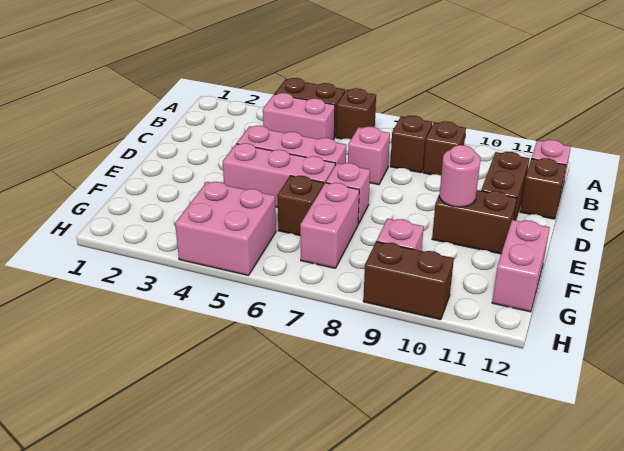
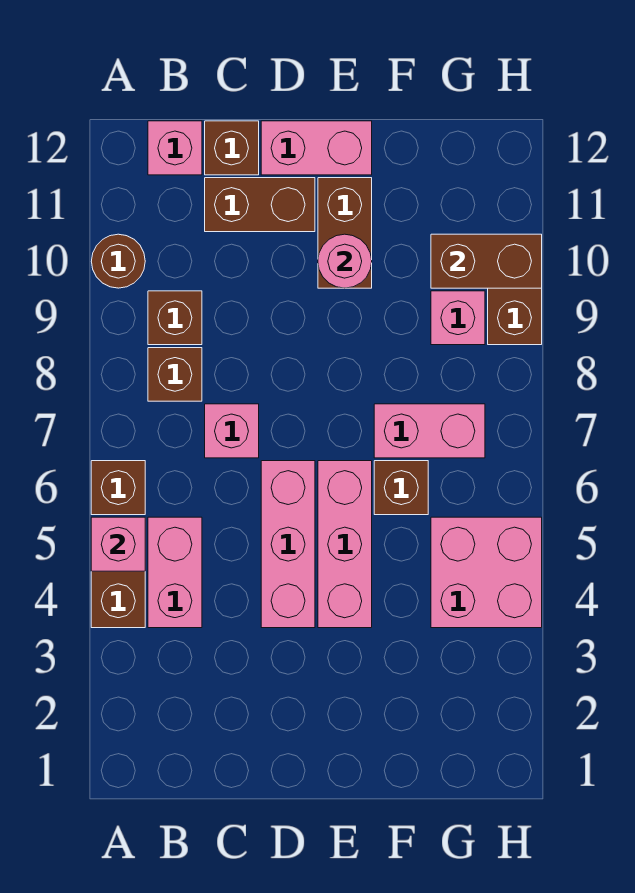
none -> brown 1x1 round brick [91,234,145,288]
pink 1x1 brick [326,163,370,224] -> pink 1x1 brick moved to [91,517,145,571]
pink 1x2 brick [492,220,550,312] -> pink 1x2 brick moved to [261,121,372,175]
none -> brown 1x2 brick [431,234,542,288]

